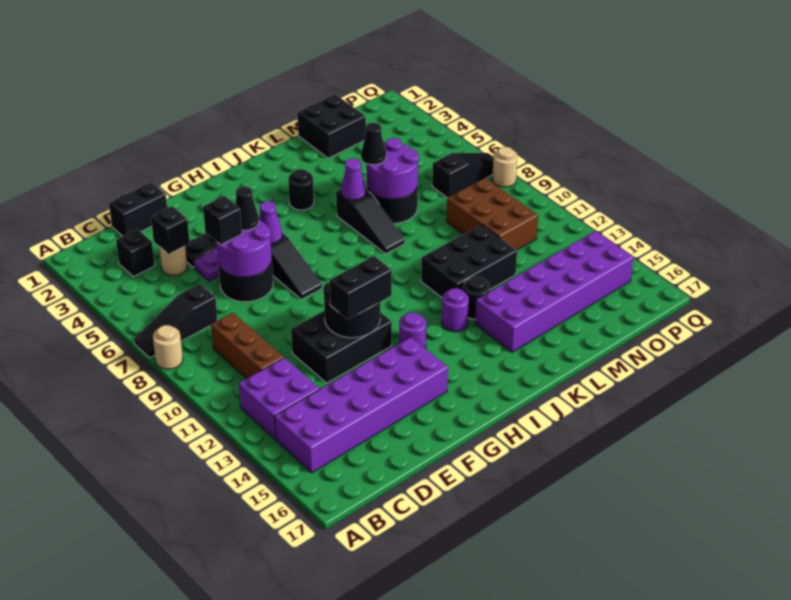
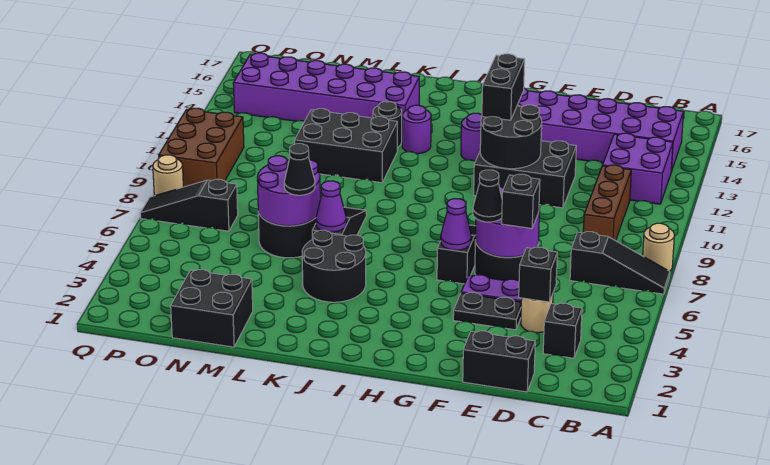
black 1x2 brick [330,256,392,320] -> black 1x2 brick turned to [482,54,525,120]
black 1x1 round brick [288,169,314,210] -> black 2x2 round brick [302,230,366,302]
brown 2x3 brick [447,178,538,250] -> brown 2x3 brick moved to [159,108,244,187]

